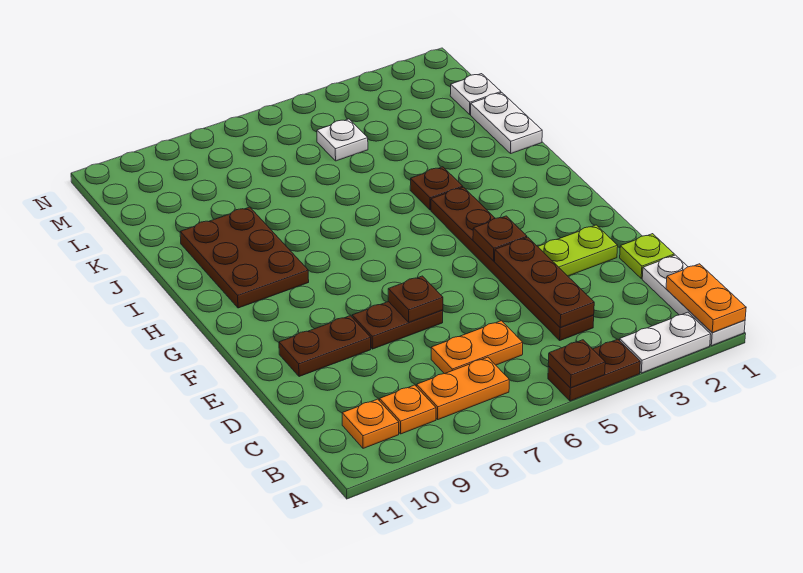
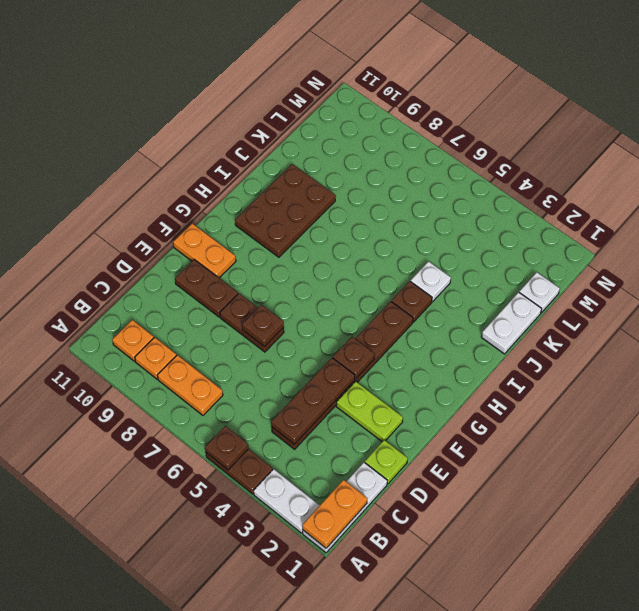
orange 1x2 plate [431,321,523,374] -> orange 1x2 plate moved to [173,224,236,278]
white 1x1 plate [317,119,368,161] -> white 1x1 plate moved to [410,261,451,302]

